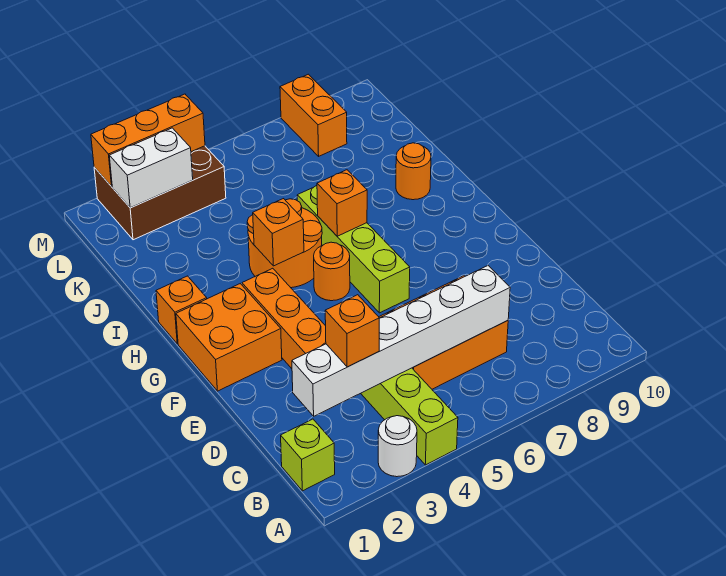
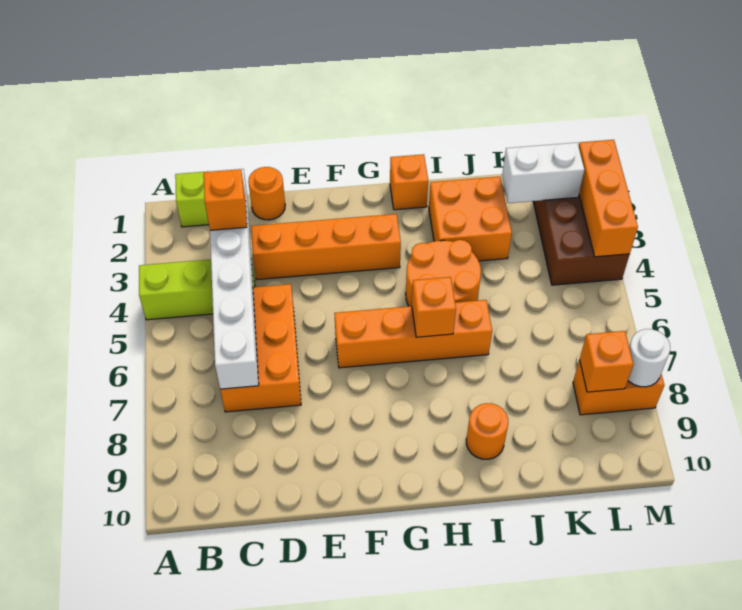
white 1x1 round brick [378,416,417,477] -> white 1x1 round brick moved to [628,329,670,387]
orange 2x2 brick [176,284,282,391] -> orange 2x2 brick moved to [429,177,512,261]
lime 1x4 brick [297,186,410,313] -> orange 1x4 brick [334,300,492,368]
orange 1x1 round brick [314,242,350,301] -> orange 1x1 round brick moved to [248,167,285,220]
orange 1x1 brick [253,199,304,266] -> orange 1x1 brick moved to [580,331,633,392]
white 1x2 brick [109,128,193,208] -> white 1x2 brick turned to [502,143,584,203]

